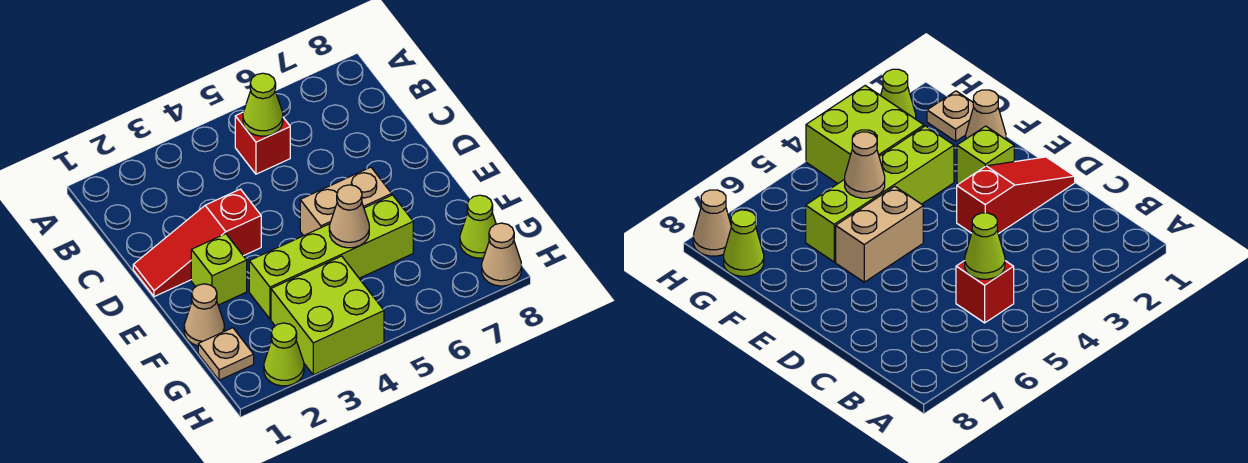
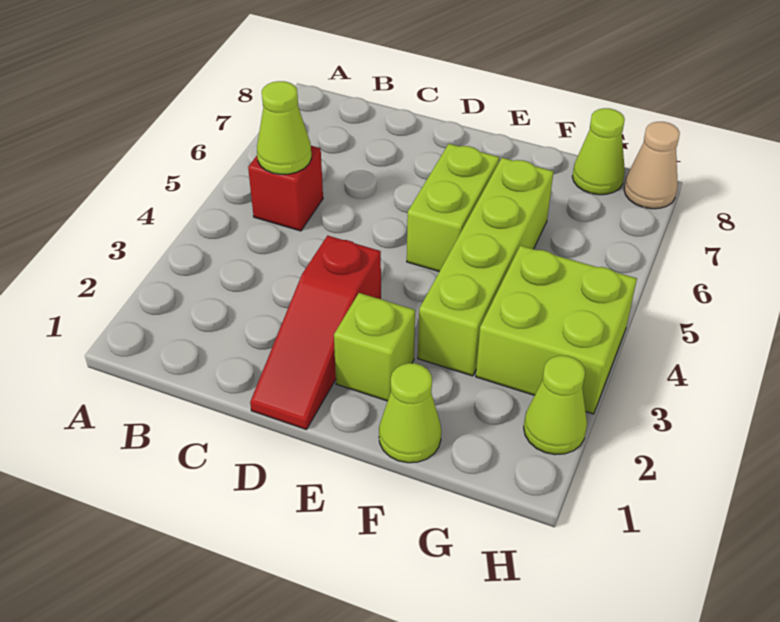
tan 1x2 brick [300,167,392,236] -> lime 1x2 brick [407,144,499,272]
tan 1x1 cone [184,284,224,346] -> lime 1x1 cone [379,363,441,463]
tan 1x1 cone [329,185,369,248] -> none
tan 1x1 plate [198,328,254,380] -> none

